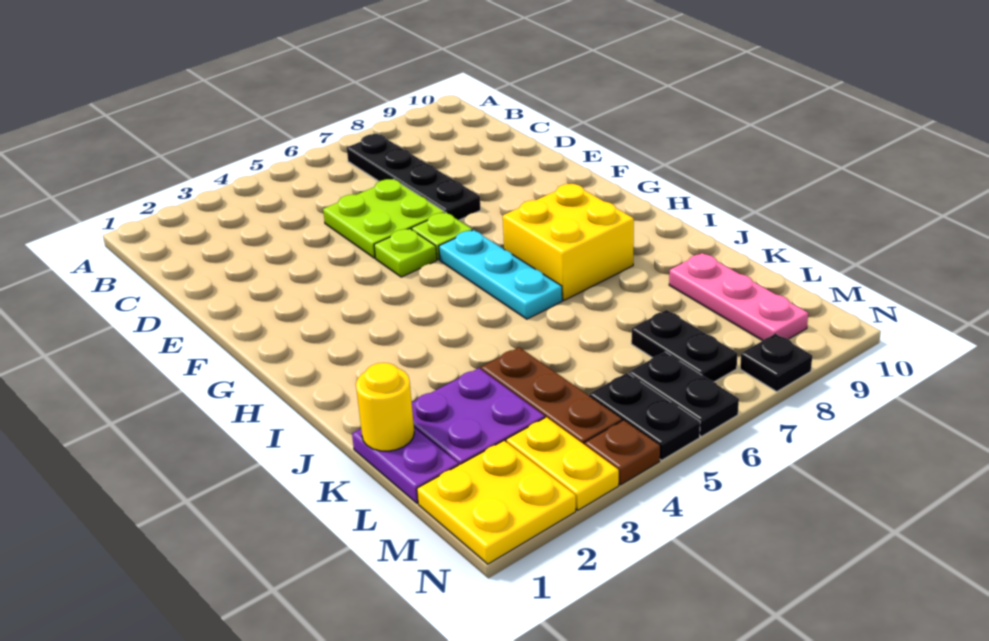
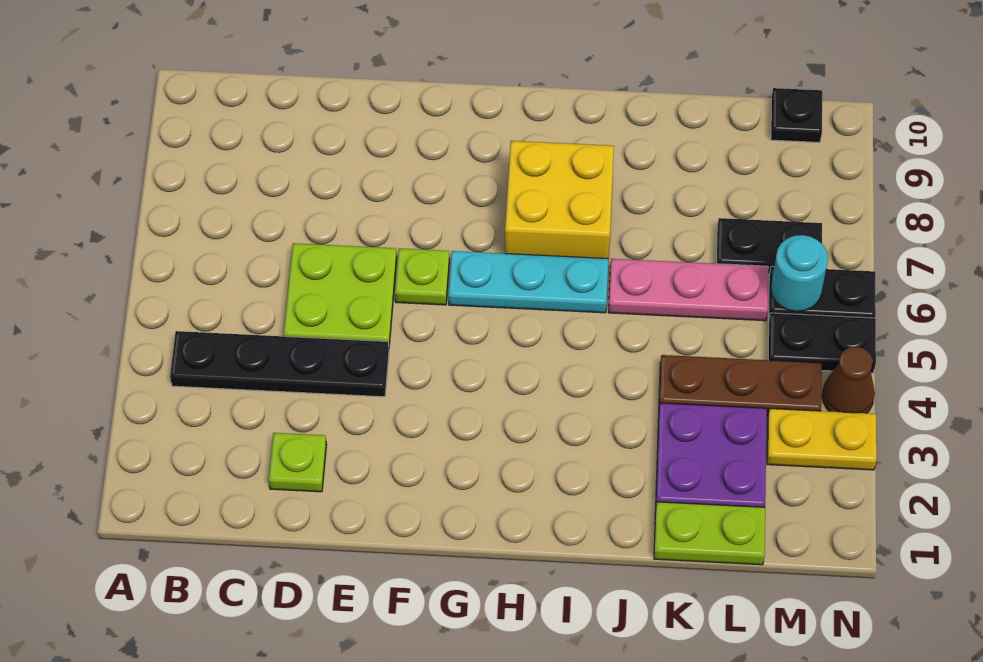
black 1x4 plate [347,134,481,220] -> black 1x4 plate moved to [170,331,389,397]
lime 1x1 plate [374,229,437,277] -> lime 1x1 plate moved to [269,433,326,492]
purple 1x2 plate [352,428,459,503] -> lime 1x2 plate [654,502,765,565]
yellow 1x1 round brick [356,363,414,451] -> none
pink 1x3 plate [669,253,808,341] -> pink 1x3 plate moved to [608,259,768,321]
yellow 2x2 plate [417,441,576,564] -> none
none -> cyan 1x1 round brick [771,235,828,312]
brown 1x1 plate [585,420,660,485] -> brown 1x1 cone [822,347,875,413]
black 1x1 plate [740,334,812,392] -> black 1x1 plate moved to [771,88,822,142]

